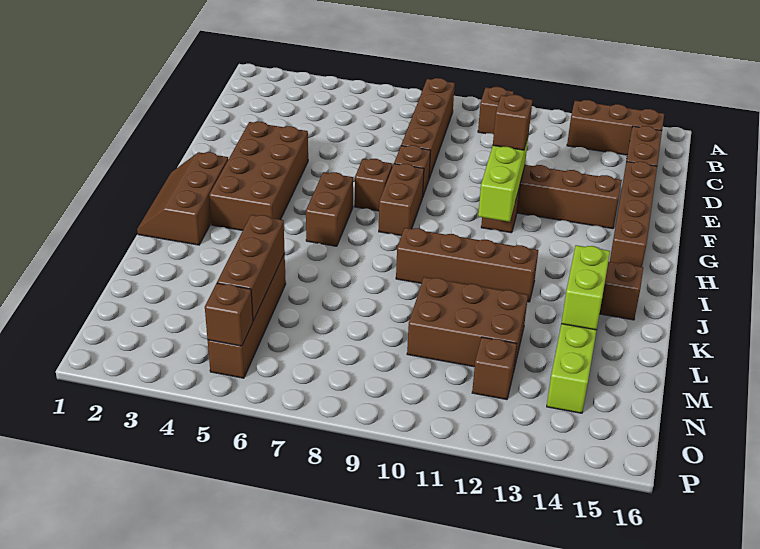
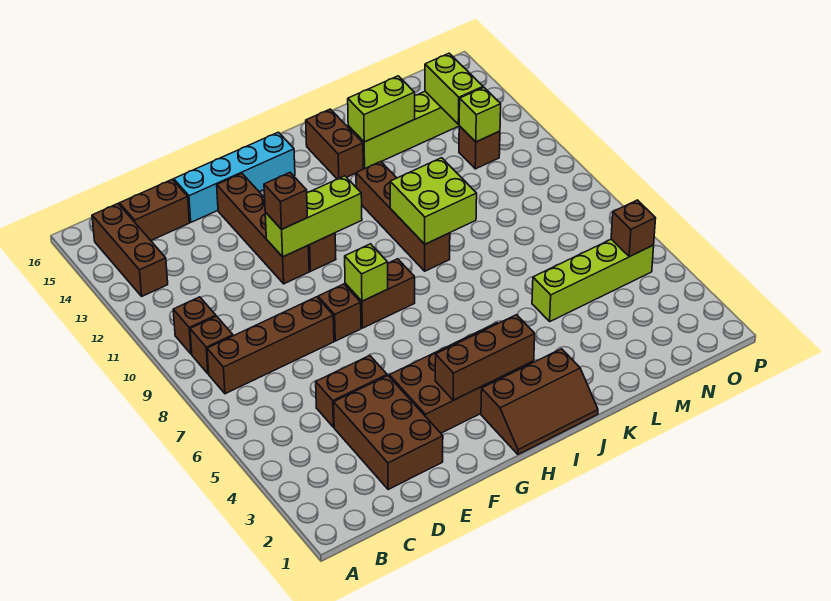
brown 1x4 brick [610,162,657,267] -> cyan 1x4 brick [174,132,295,222]
brown 1x1 brick [355,159,392,211] -> brown 1x1 brick moved to [190,316,233,374]
none -> lime 1x1 brick [345,244,388,301]
brown 1x2 brick [306,172,353,246] -> brown 1x2 brick moved to [316,356,387,427]
none -> lime 2x2 brick [390,158,477,244]
brown 1x4 brick [208,254,286,378] -> lime 1x4 brick [532,239,654,321]
brown 1x3 brick [217,215,285,321] -> brown 1x3 brick moved to [435,315,535,400]
brown 2x3 brick [407,277,528,373] -> brown 2x3 brick moved to [334,375,443,490]
none -> lime 1x1 brick [459,87,501,142]
none -> lime 1x2 brick [425,53,483,124]

